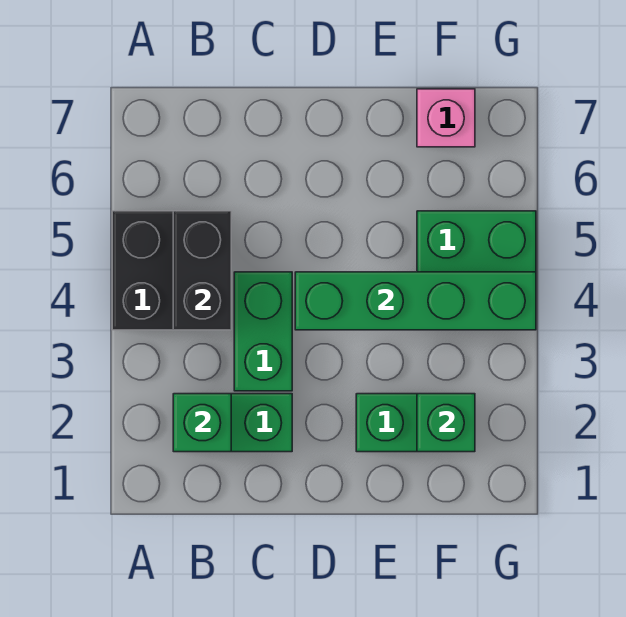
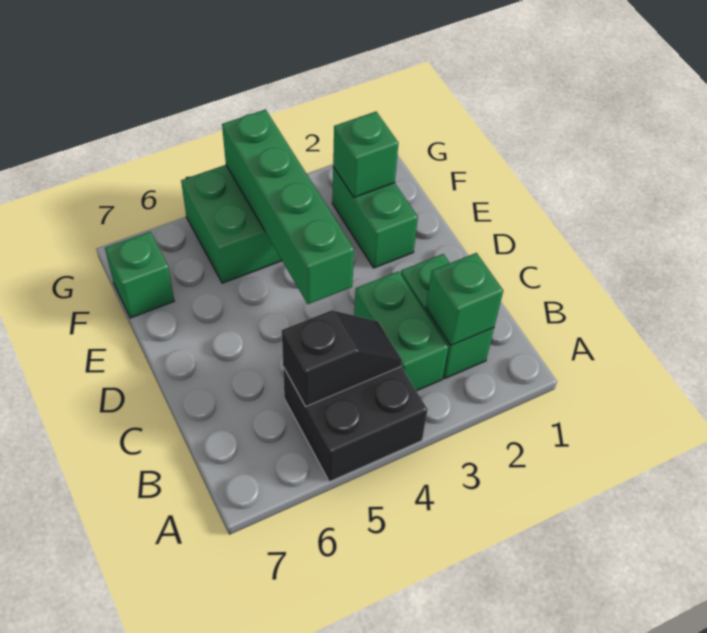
black 1x2 brick [173,211,231,330] -> black 1x2 slope [282,310,402,407]
green 1x2 brick [234,272,292,391] -> green 1x2 brick turned to [354,271,448,391]
pink 1x1 brick [417,89,475,147] -> green 1x1 brick [105,232,174,318]

